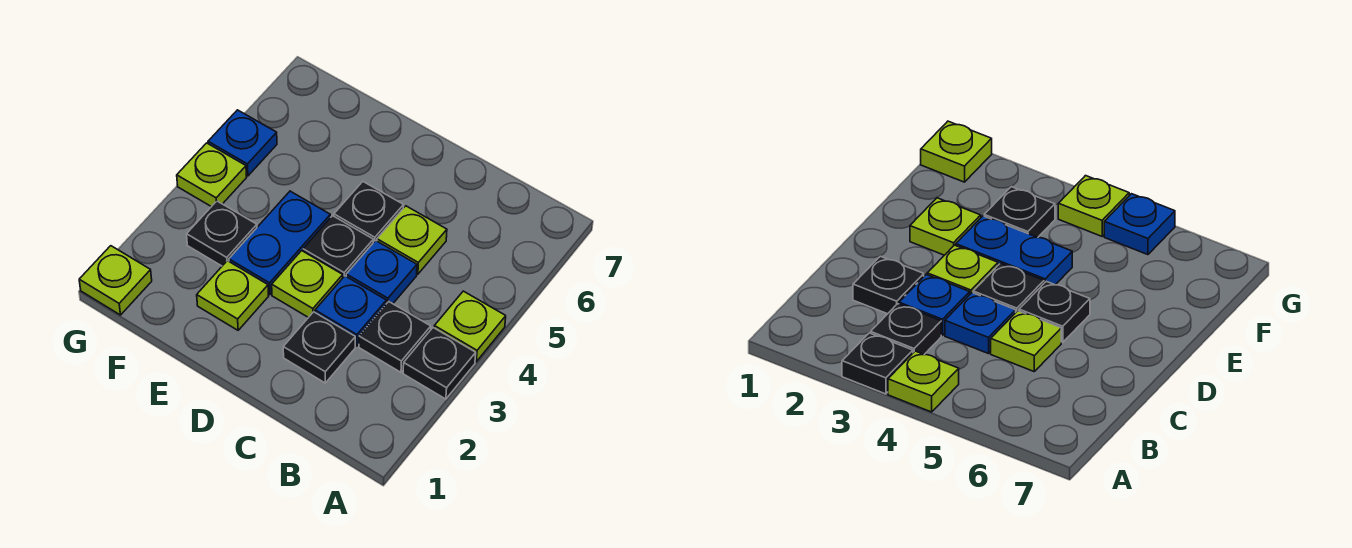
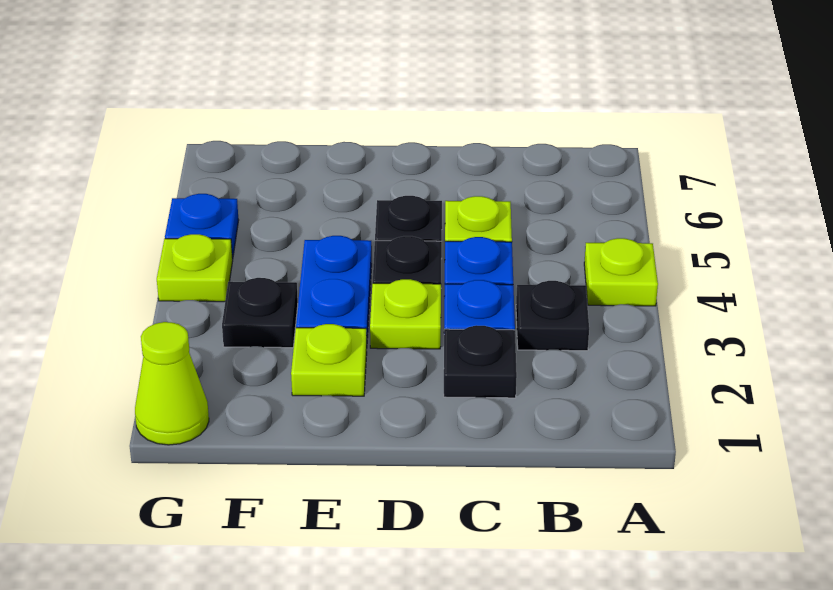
black 1x1 plate [403,328,476,399] -> none
lime 1x1 plate [79,246,152,315] -> lime 1x1 cone [135,322,209,445]

